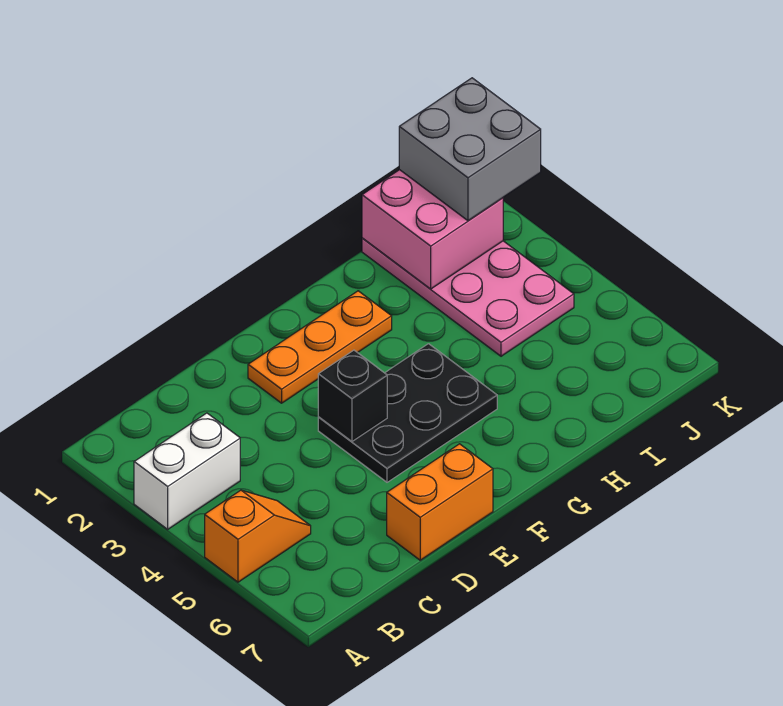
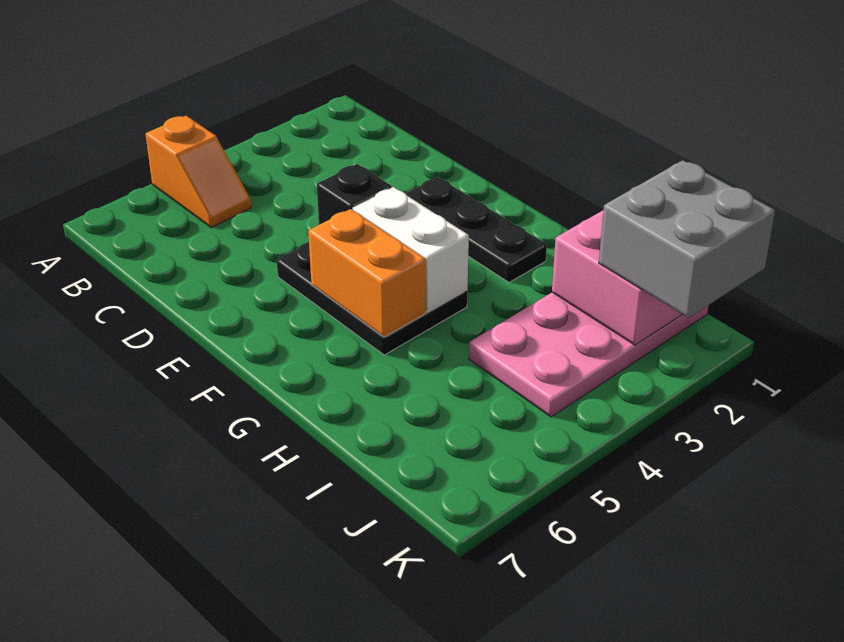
white 1x2 brick [134,413,240,529] -> white 1x2 brick moved to [353,187,469,312]
orange 1x2 brick [387,444,493,560] -> orange 1x2 brick moved to [308,209,426,337]
orange 1x3 plate [248,291,392,403] -> black 1x3 plate [405,177,547,282]

